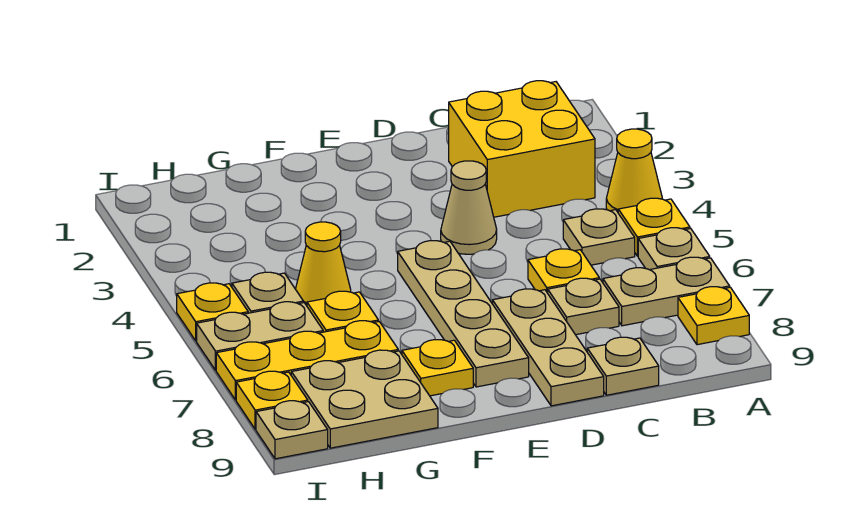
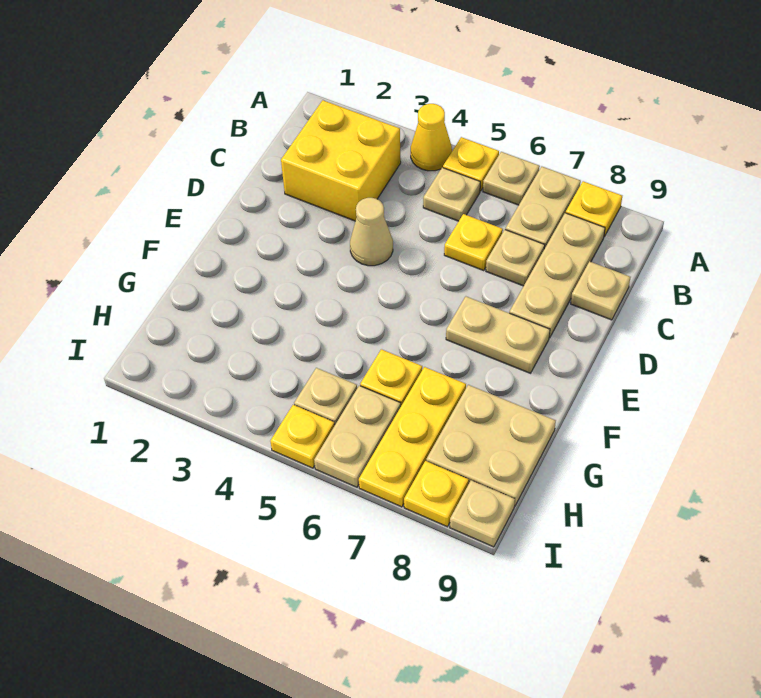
tan 1x3 plate [493,289,604,406] -> tan 1x3 plate turned to [509,213,605,338]
tan 1x4 plate [398,241,529,387] -> tan 1x2 plate [446,297,550,373]
yellow 1x1 plate [402,340,473,396] -> none
yellow 1x1 cone [296,222,351,306] -> none

